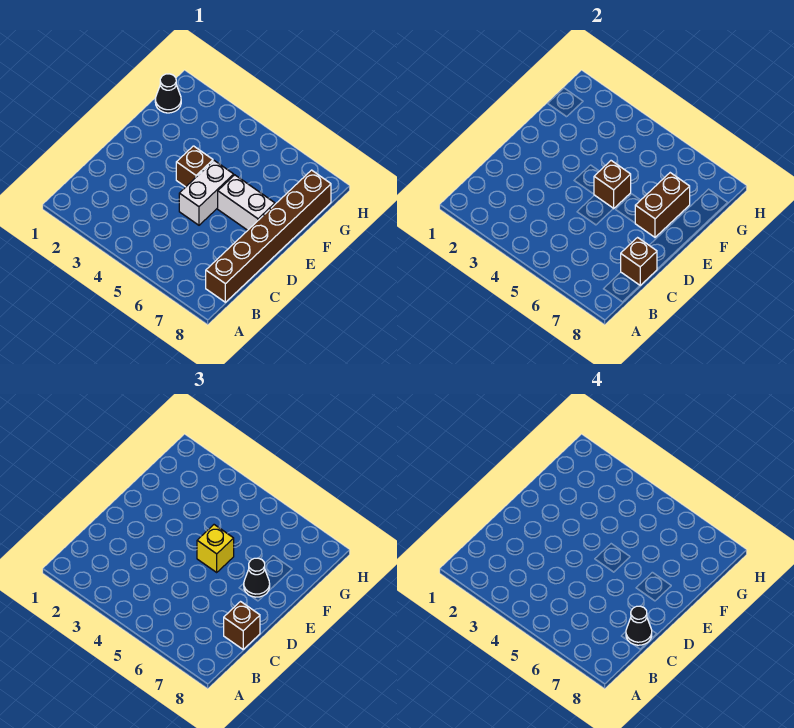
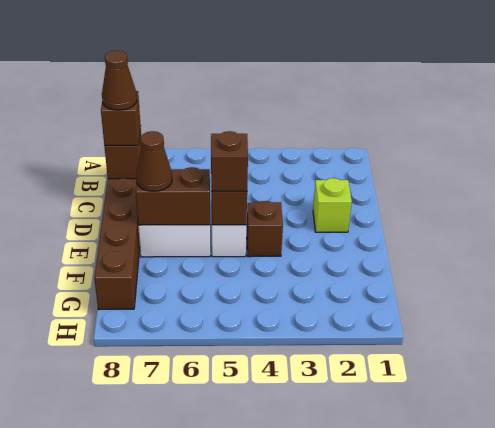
black 1x1 cone [626,606,652,645] -> brown 1x1 cone [102,51,137,110]
none -> lime 1x1 brick [313,178,352,232]
yellow 1x1 brick [197,525,234,572] -> brown 1x1 brick [211,131,248,191]
brown 1x2 brick [635,173,690,237] -> brown 1x2 brick turned to [136,167,210,225]
black 1x1 cone [244,558,270,597] -> brown 1x1 cone [136,131,172,191]
black 1x1 cone [155,74,181,113] -> none

